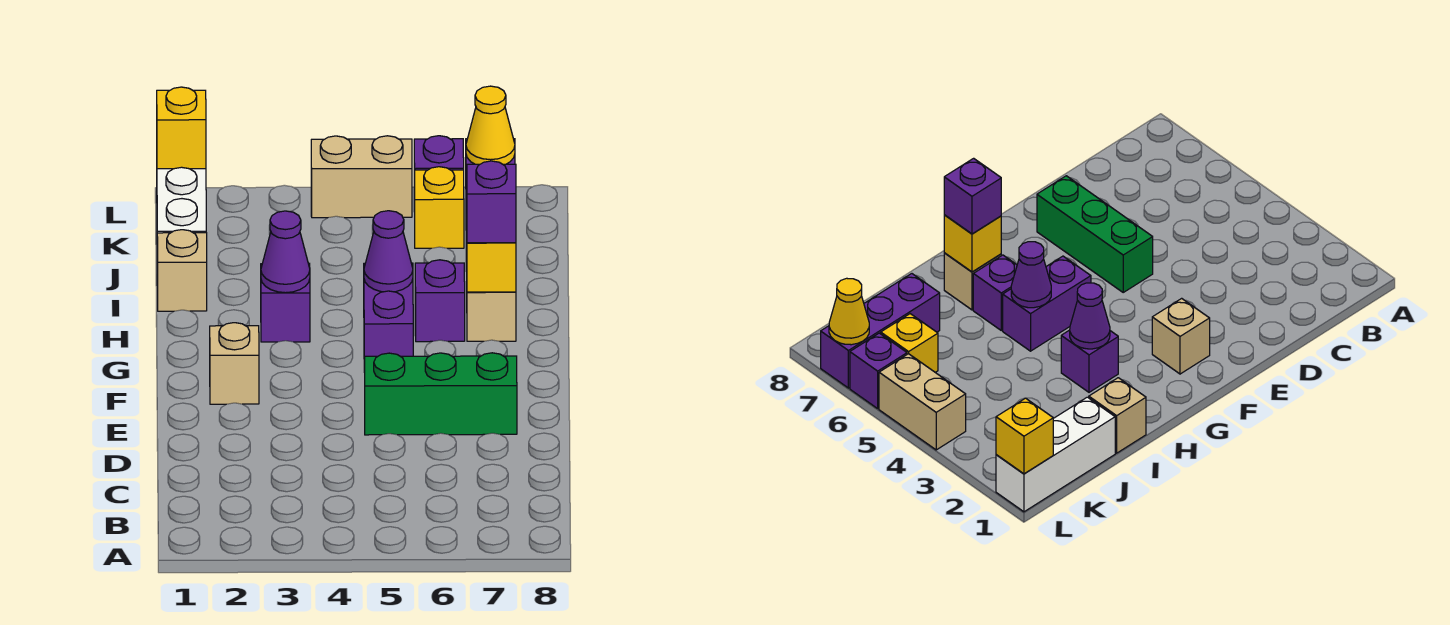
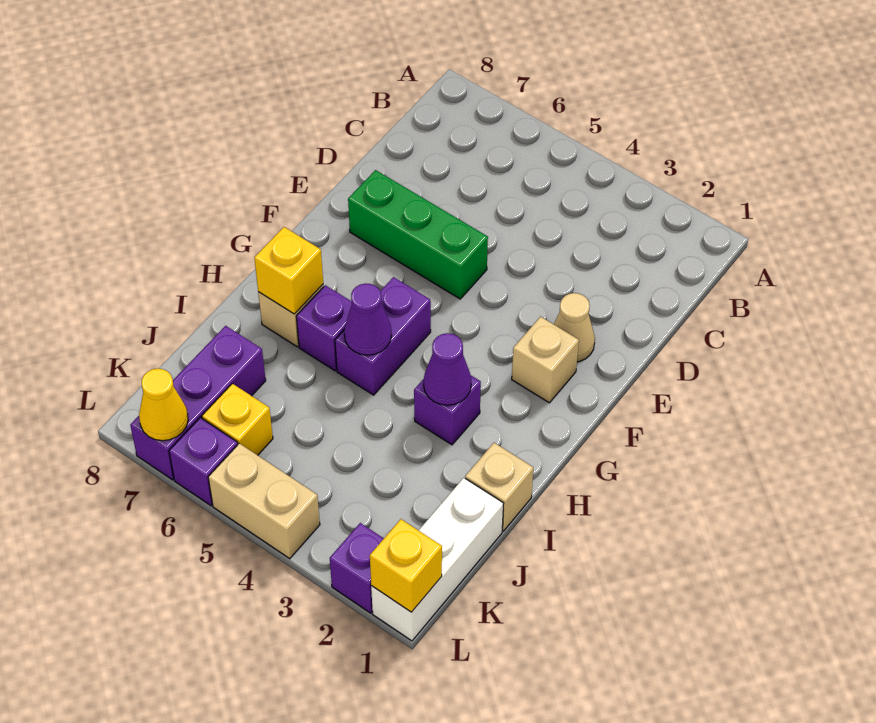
none -> tan 1x1 cone [554,293,595,362]
purple 1x1 brick [467,161,516,243] -> purple 1x1 brick moved to [330,523,384,613]

